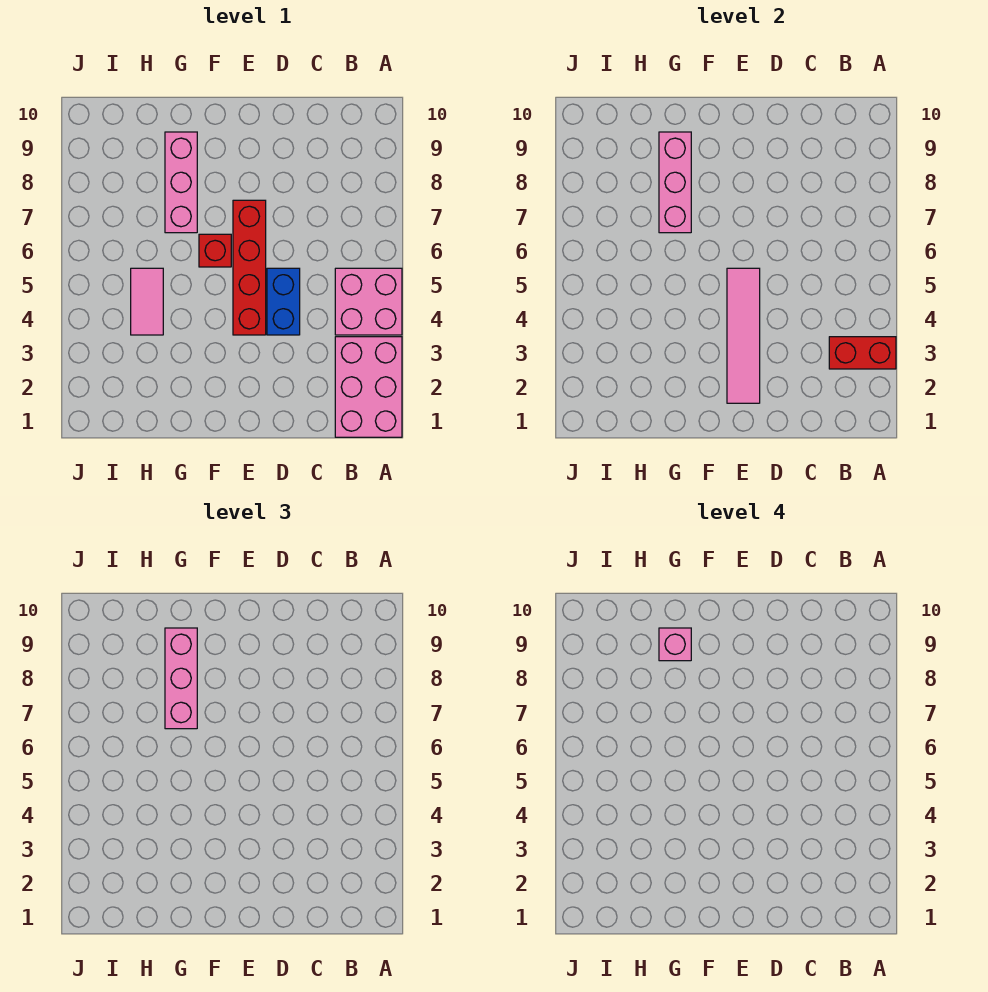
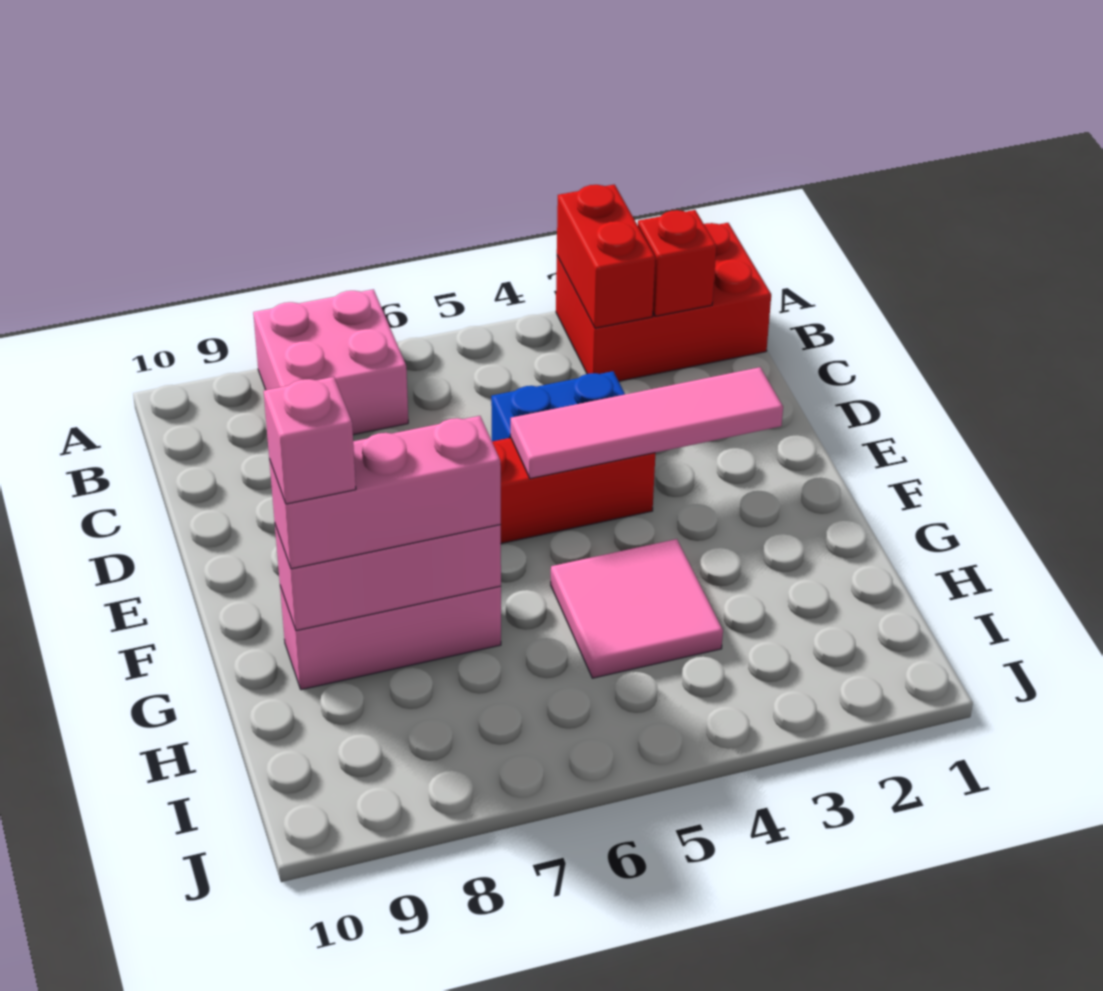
pink 2x3 brick [335,337,402,437] -> red 2x3 brick [556,223,771,381]
pink 2x2 brick [335,268,402,335] -> pink 2x2 brick moved to [253,289,408,435]
red 1x1 brick [199,234,231,267] -> red 1x1 brick moved to [638,210,716,316]
pink 1x2 tile [131,268,163,335] -> pink 2x2 tile [551,539,723,678]

